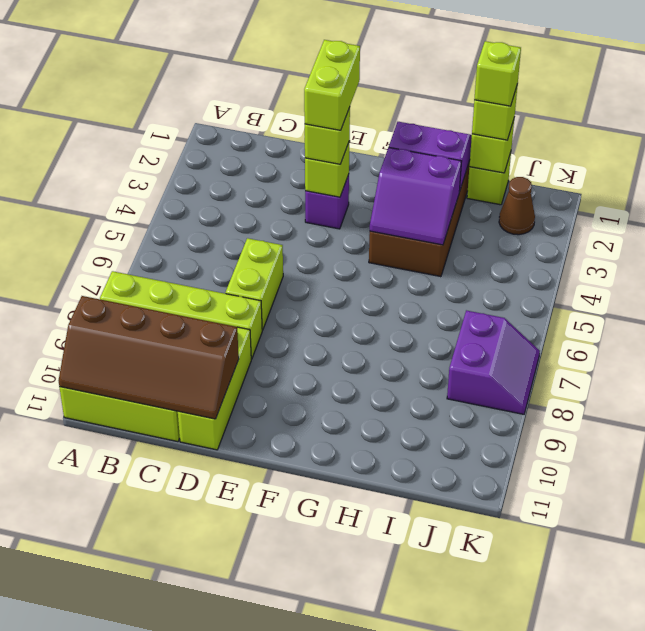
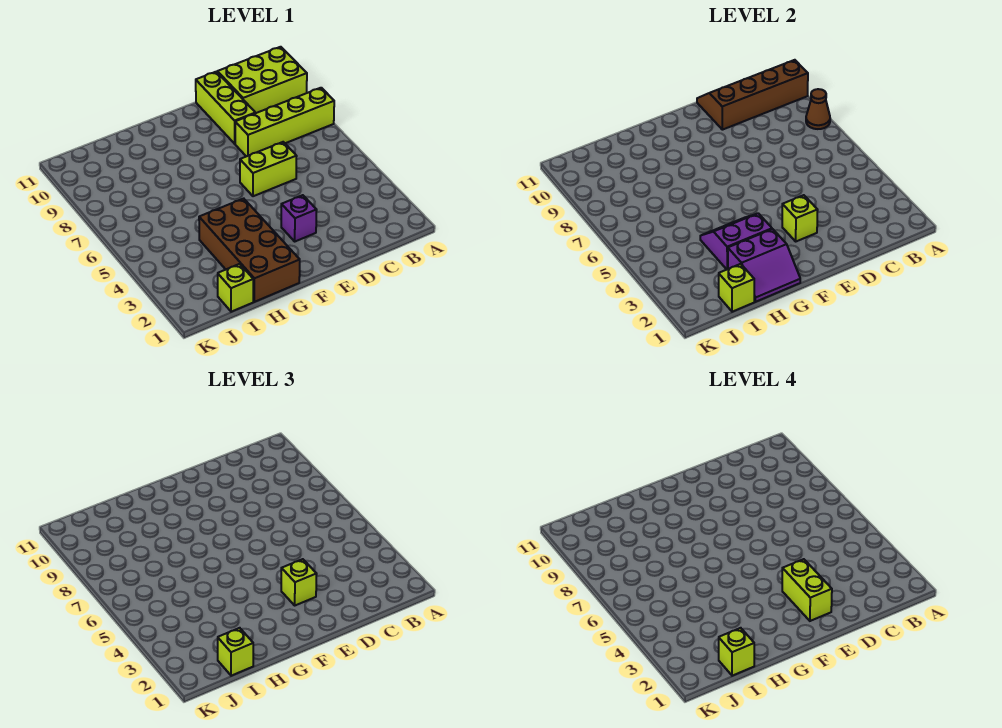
lime 1x2 brick [225,238,283,330] -> lime 1x2 brick turned to [240,142,297,196]
brown 1x1 cone [499,177,535,235] -> brown 1x1 cone moved to [806,89,830,129]
purple 2x2 slope [447,310,540,414] -> none

